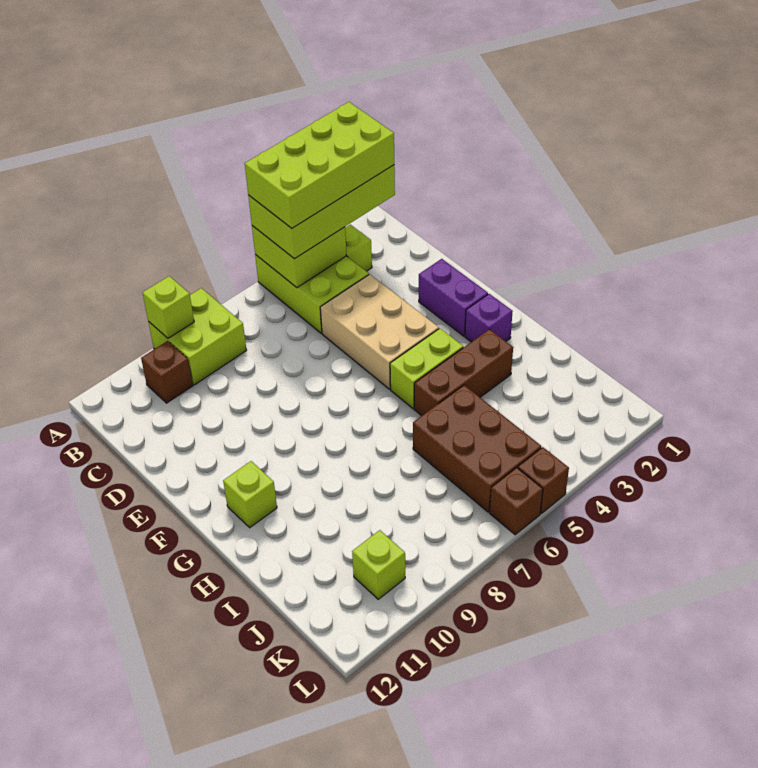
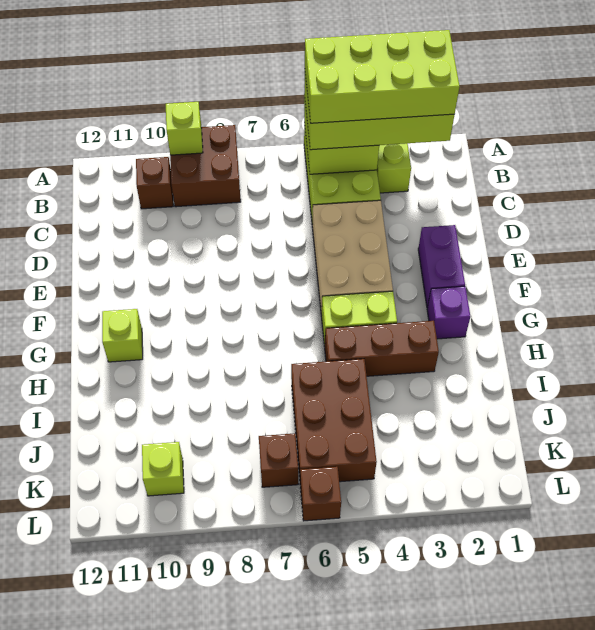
lime 2x2 brick [148,288,247,385] -> brown 2x2 brick [170,125,241,207]
brown 1x1 brick [518,447,569,513] -> brown 1x1 brick moved to [259,433,298,487]

